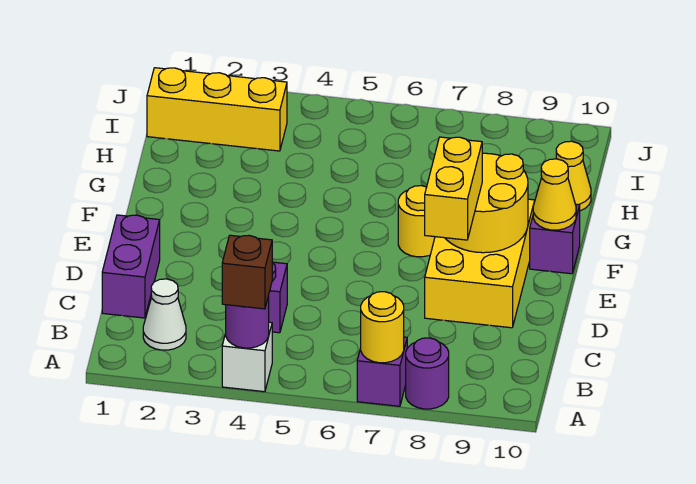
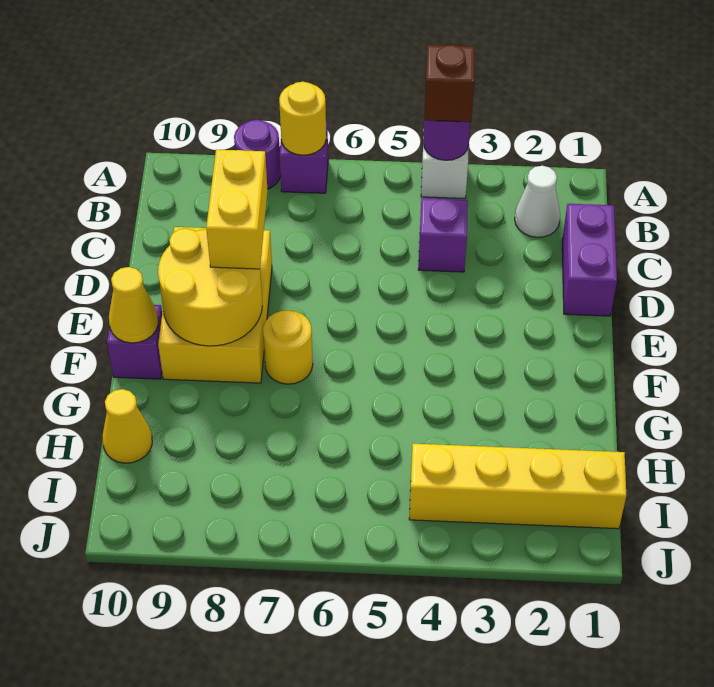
yellow 1x3 brick [147,68,287,151] -> yellow 1x4 brick [409,444,626,529]

